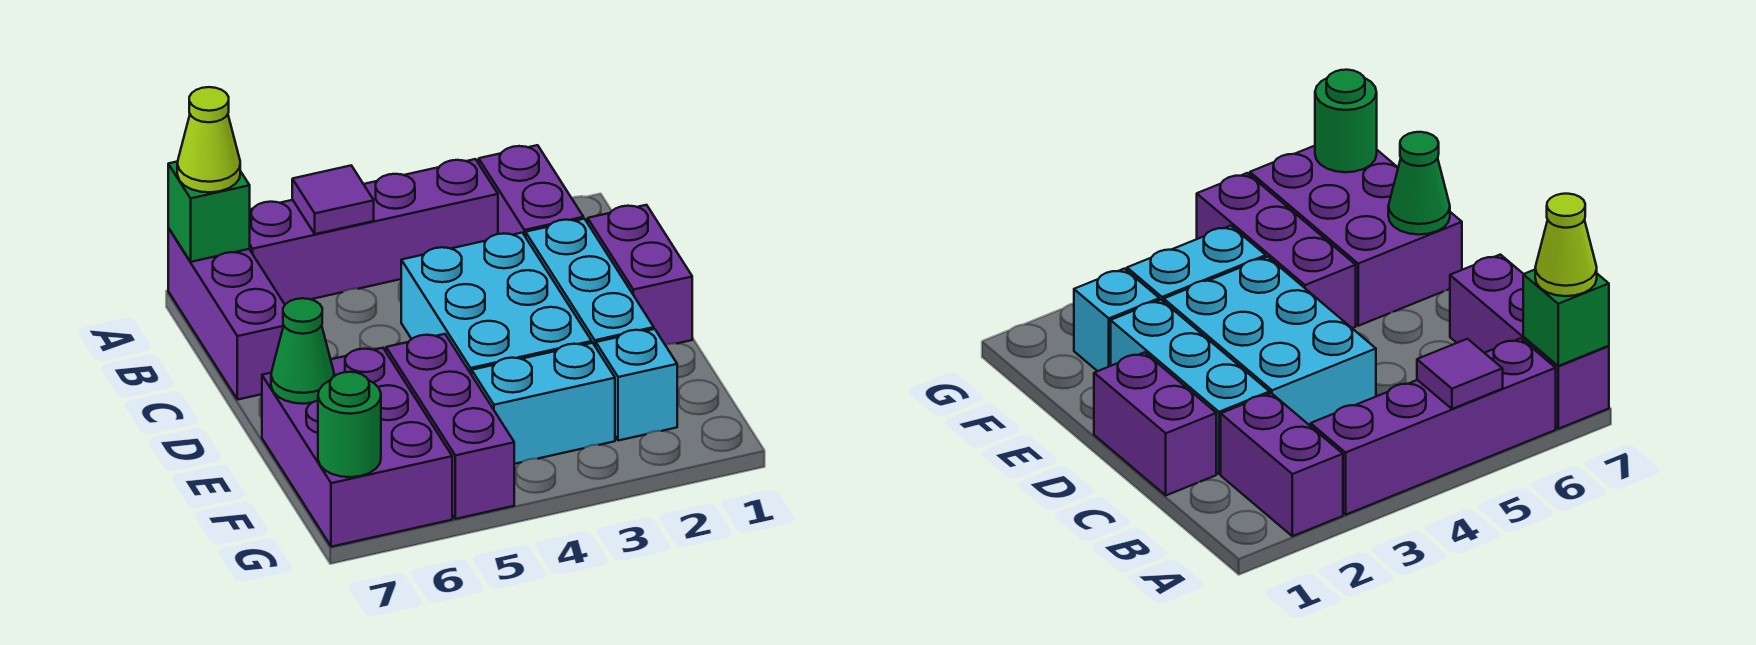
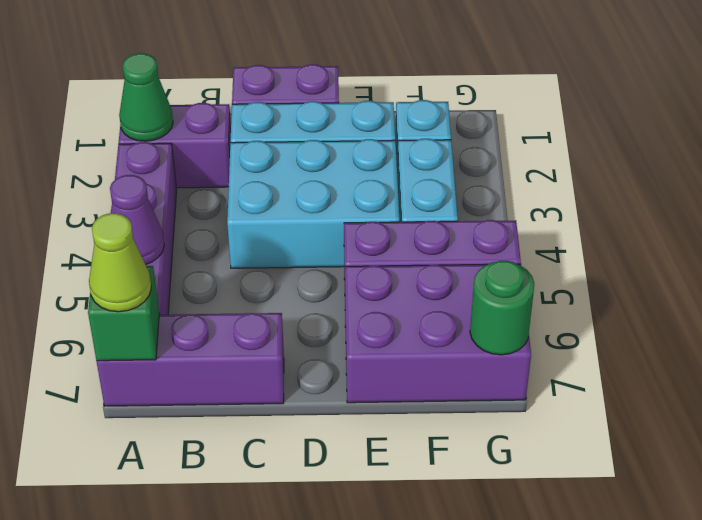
purple 1x1 tile [292,166,374,234] -> purple 1x1 cone [110,175,164,264]
green 1x1 cone [271,298,334,404] -> green 1x1 cone moved to [119,53,173,141]

